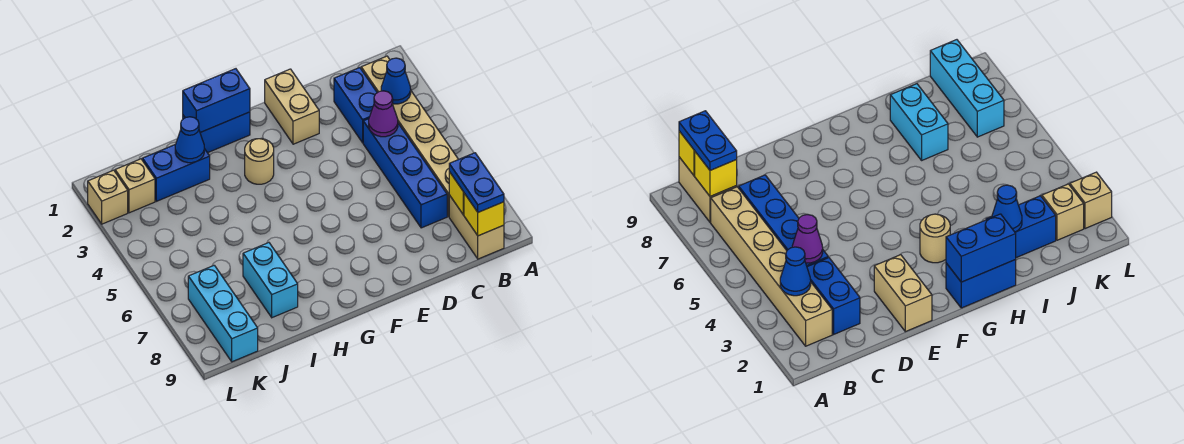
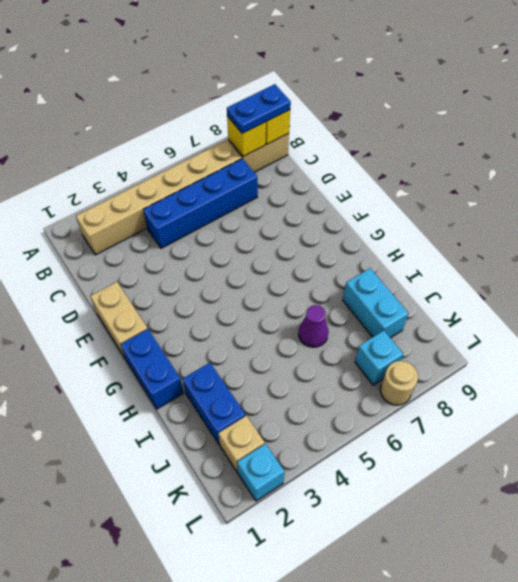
blue 1x1 cone [381,58,411,104] -> none
blue 1x2 brick [334,68,377,143] -> none
purple 1x1 cone [369,91,398,137] -> purple 1x1 cone moved to [299,305,329,347]
tan 1x2 brick [265,69,319,144] -> tan 1x2 brick turned to [90,282,147,358]
blue 1x2 brick [183,69,250,132] -> none
tan 1x1 round brick [245,139,274,184] -> tan 1x1 round brick moved to [380,361,418,405]
blue 1x1 cone [175,117,204,163] -> none
cyan 1x2 brick [243,243,298,318] -> cyan 1x2 brick turned to [343,268,408,338]
cyan 1x3 brick [188,265,258,362] -> cyan 1x1 brick [355,331,403,385]
tan 1x1 brick [88,170,128,224] -> cyan 1x1 brick [237,444,284,501]

